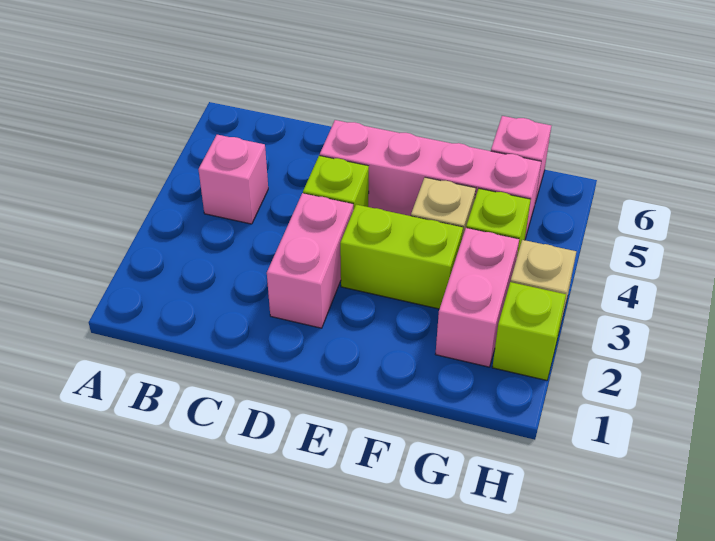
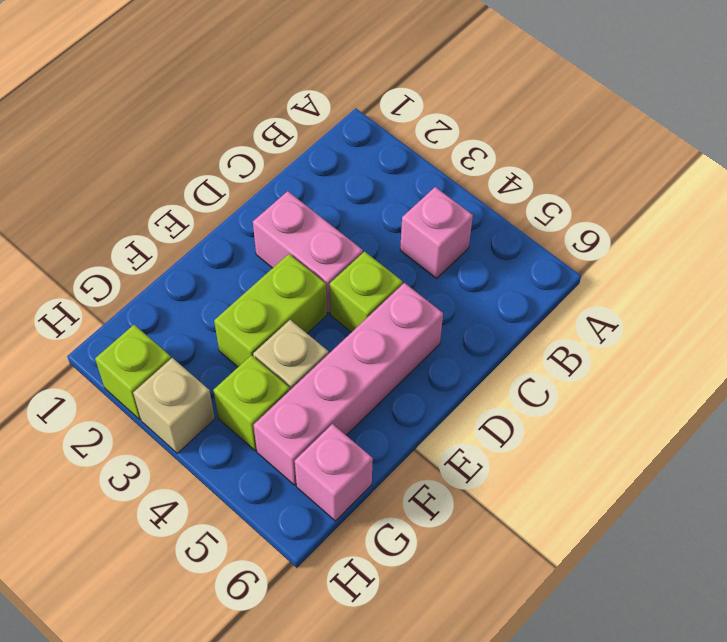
pink 1x2 brick [436,228,519,367] -> none

